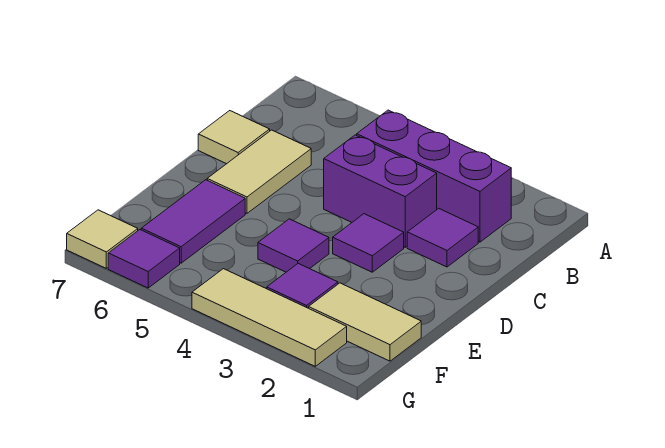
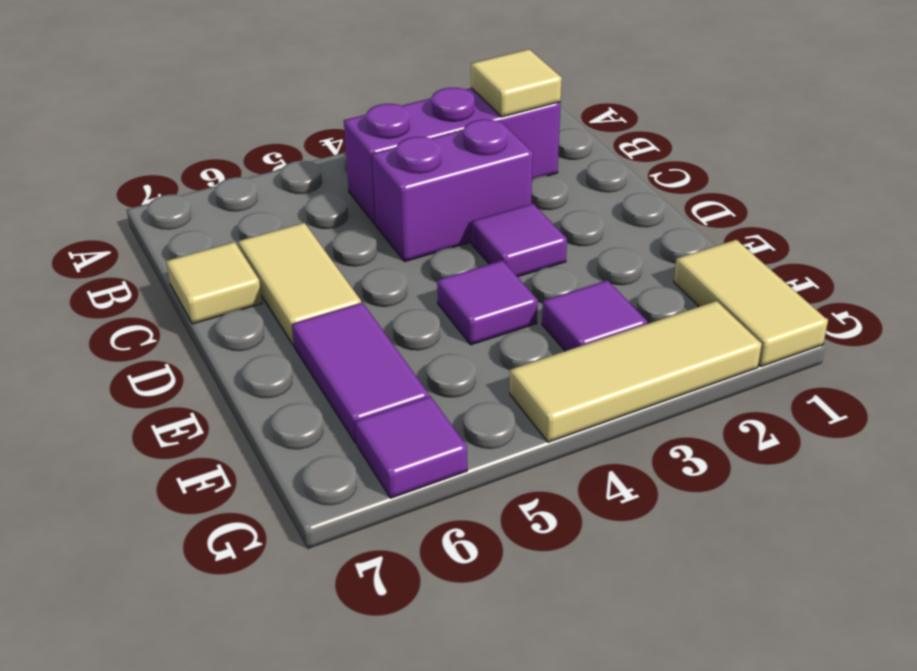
purple 1x1 tile [407,208,478,267] -> none
tan 1x2 tile [309,283,421,361] -> tan 1x2 tile turned to [674,240,828,367]
tan 1x1 tile [67,210,138,268] -> tan 1x1 tile moved to [471,49,562,117]

